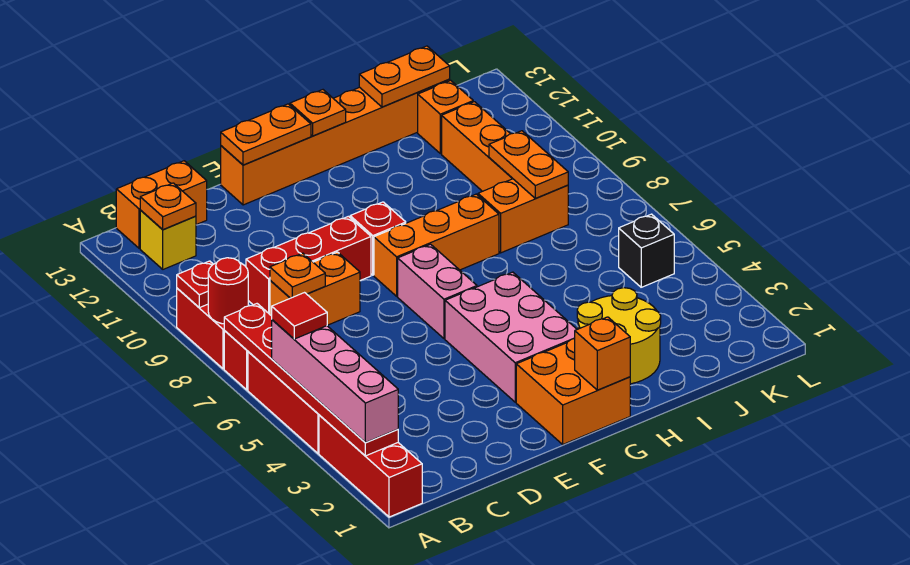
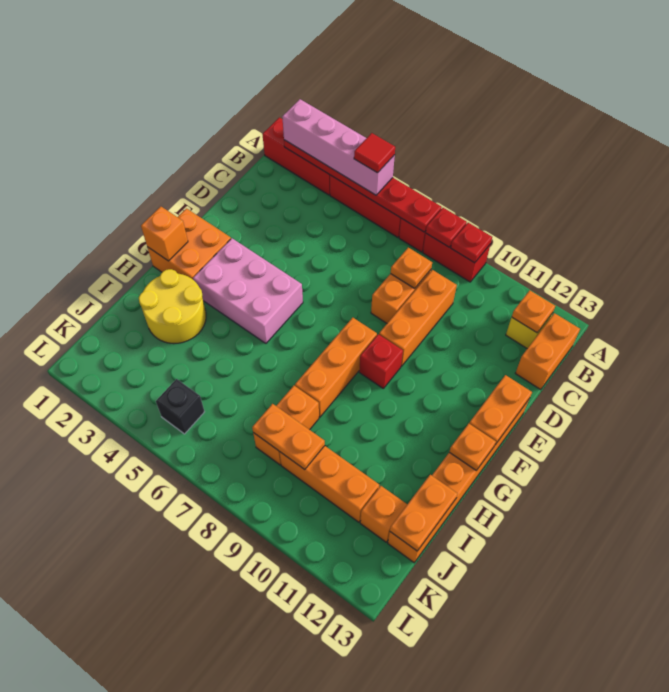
red 1x1 round brick [208,258,248,324] -> red 1x1 plate [426,208,467,247]
red 1x3 brick [246,216,371,314] -> orange 1x3 brick [379,270,457,366]
pink 1x2 brick [398,244,477,339] -> none

